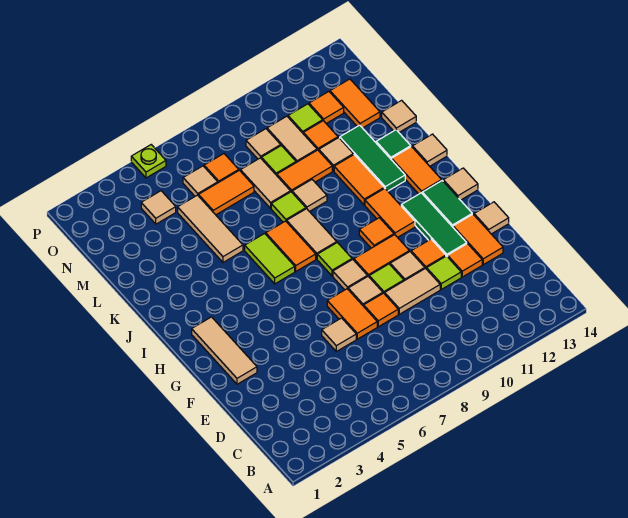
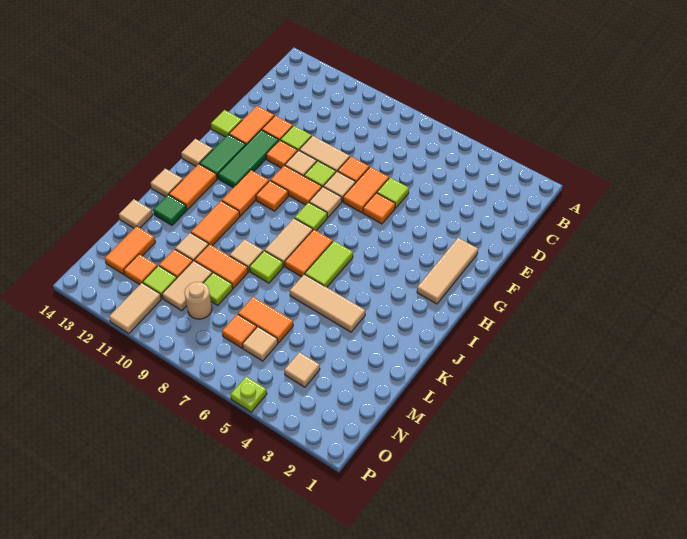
tan 1x1 tile [322,318,356,351] -> lime 1x1 tile [377,178,409,208]
none -> orange 1x1 tile [363,193,395,224]
tan 1x1 tile [474,202,509,234] -> lime 1x1 tile [211,110,242,137]
green 1x3 tile [340,125,405,191] -> none
tan 1x3 tile [178,195,243,262] -> tan 1x3 tile turned to [290,274,365,332]
tan 1x2 tile [240,158,290,208] -> tan 1x2 tile moved to [109,283,161,334]
tan 1x1 tile [246,129,281,159] -> tan 1x1 round brick [184,282,212,319]

